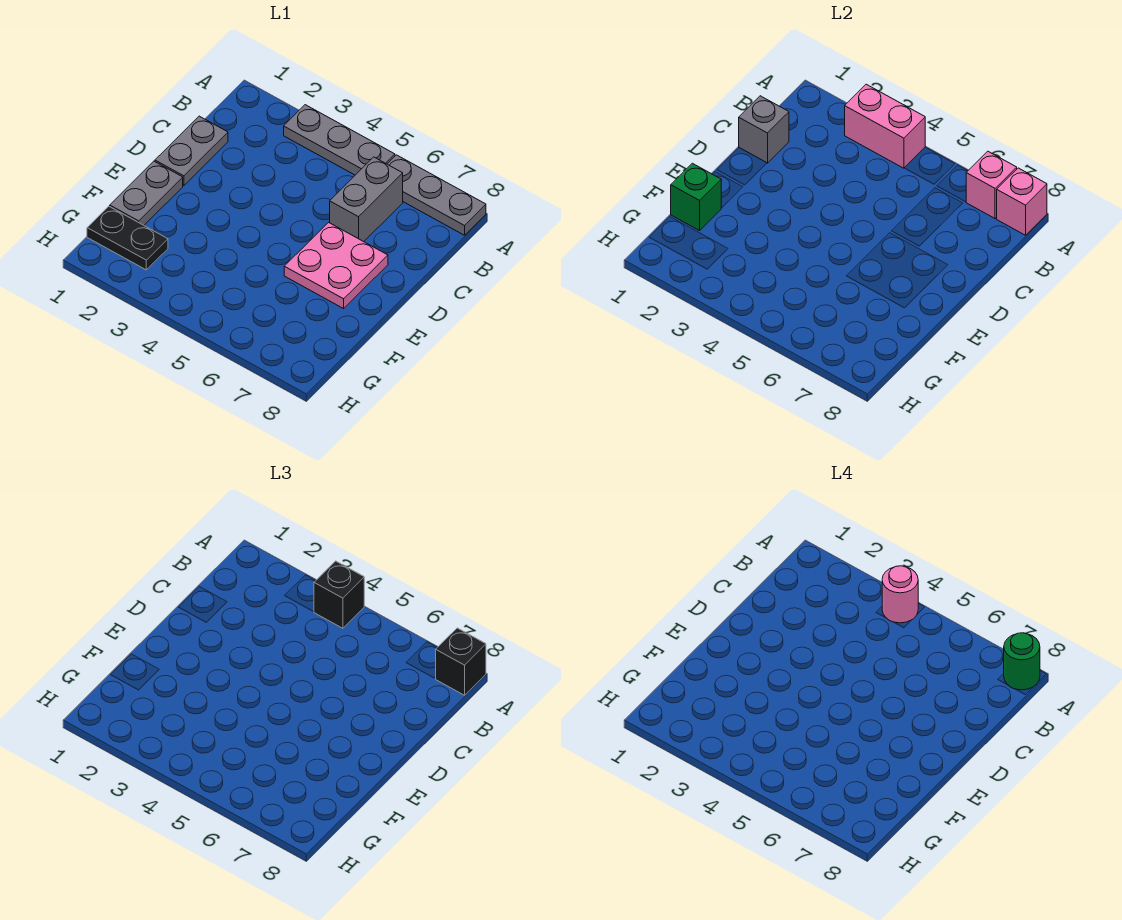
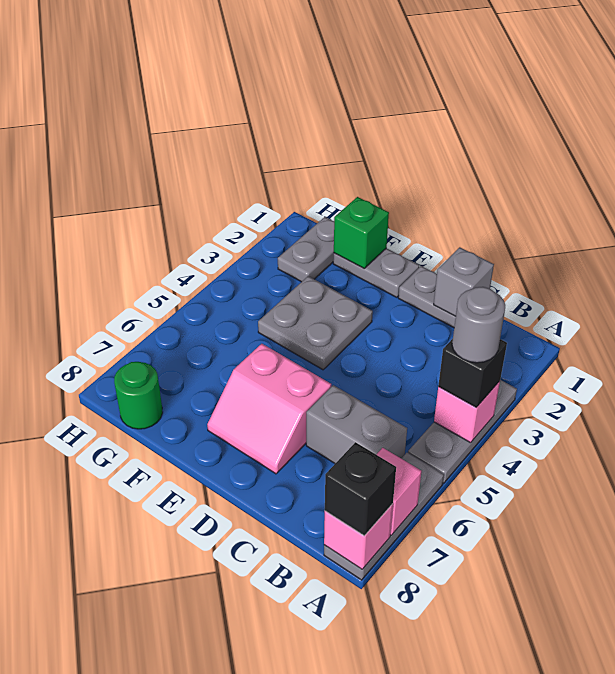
pink 1x2 brick [845,84,925,168] -> pink 1x1 brick [434,381,500,443]
pink 1x1 round brick [882,566,918,623] -> grey 1x1 round brick [452,287,505,363]
green 1x1 round brick [1004,633,1040,690] -> green 1x1 round brick moved to [114,362,163,429]
pink 2x2 plate [284,222,388,309] -> pink 2x2 slope [207,344,331,474]
none -> grey 2x2 plate [258,276,373,370]
black 1x2 plate [87,206,168,270] -> grey 1x2 plate [278,217,334,282]

